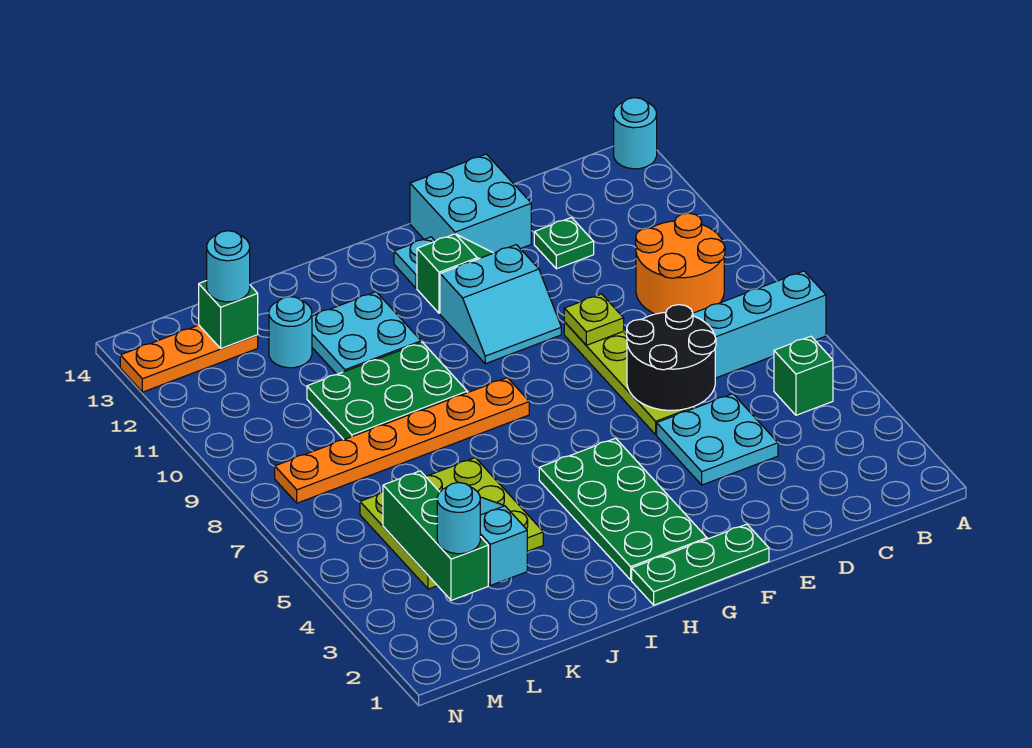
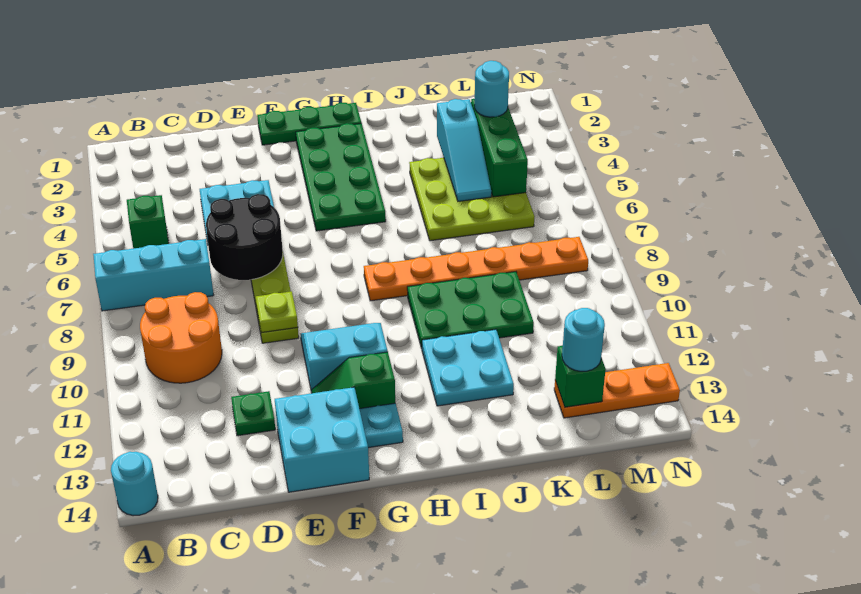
cyan 1x1 round brick [269,297,312,368] -> none

